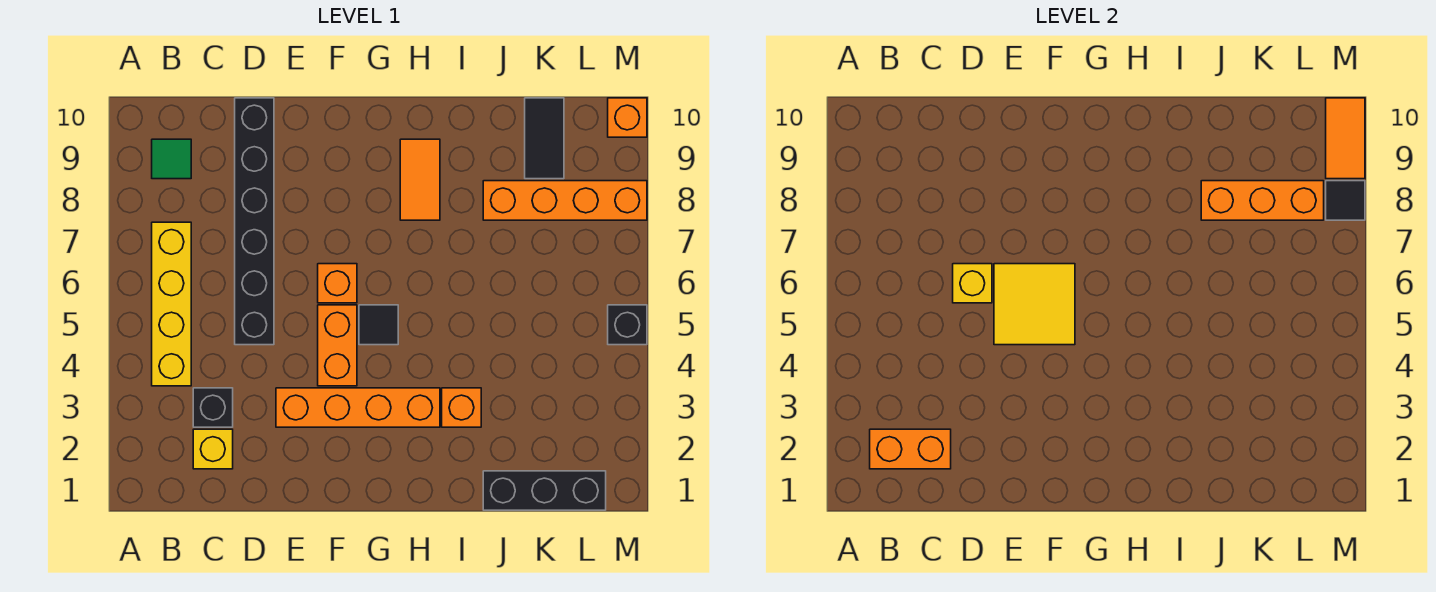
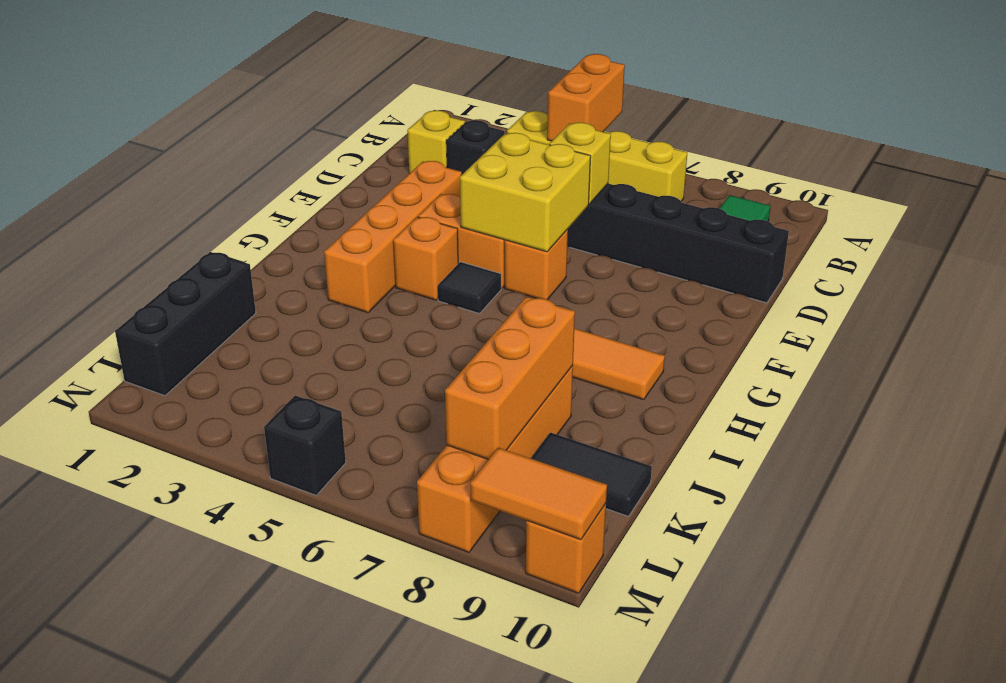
orange 1x2 brick [870,429,951,469] -> orange 1x2 brick moved to [547,54,625,141]
yellow 2x2 tile [994,264,1075,345] -> yellow 2x2 brick [460,133,591,252]
orange 1x1 brick [442,388,481,427] -> orange 1x1 brick moved to [393,217,458,300]
black 1x1 tile [1326,181,1365,220] -> none

